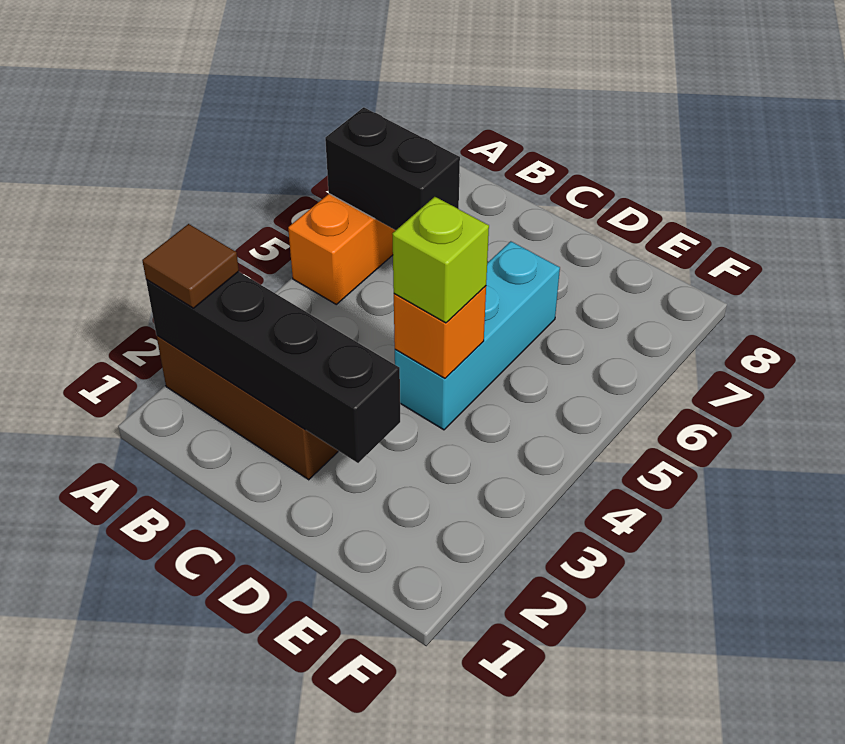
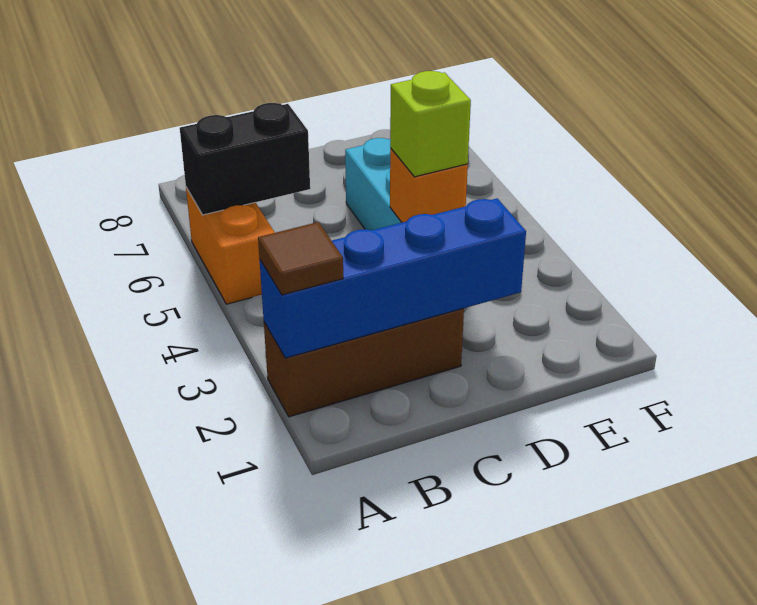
black 1x4 brick [146,272,400,463] -> blue 1x4 brick [259,198,526,358]

